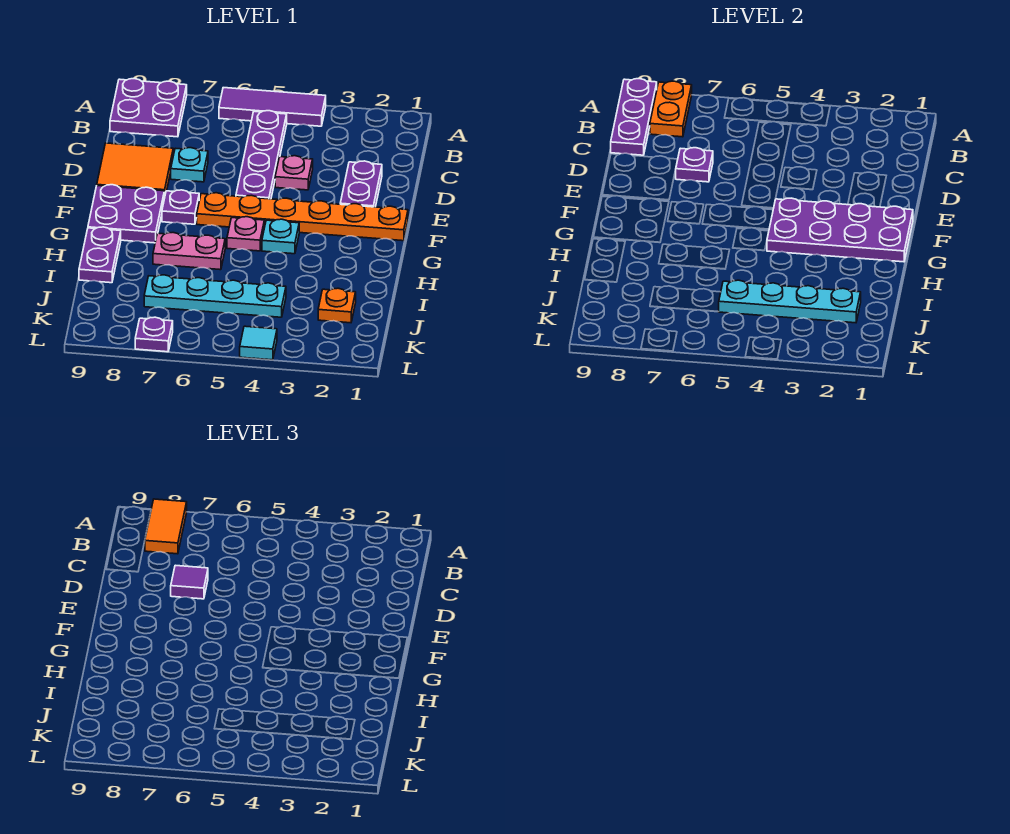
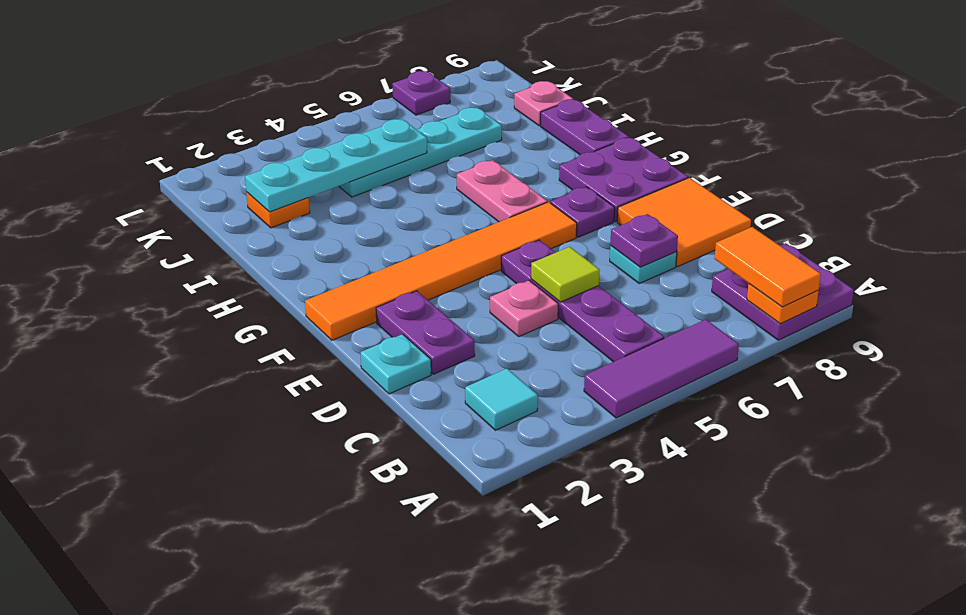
orange 1x2 plate [650,81,692,137] -> orange 1x1 plate [747,284,819,324]
purple 1x3 plate [611,79,657,155] -> none
none -> lime 1x1 tile [531,247,600,302]
purple 1x1 tile [171,565,208,599] -> none
orange 1x6 plate [197,193,408,241] -> orange 1x6 tile [305,202,577,340]
purple 2x4 plate [767,198,913,262] -> none
cyan 1x1 plate [262,219,299,254] -> cyan 1x1 plate moved to [360,334,431,394]
pink 1x1 plate [227,217,264,251] -> pink 1x1 plate moved to [514,81,573,126]
pink 1x2 plate [153,233,225,270] -> pink 1x2 plate turned to [457,160,547,222]
cyan 1x1 tile [240,326,277,360] -> cyan 1x1 tile moved to [465,369,538,430]

